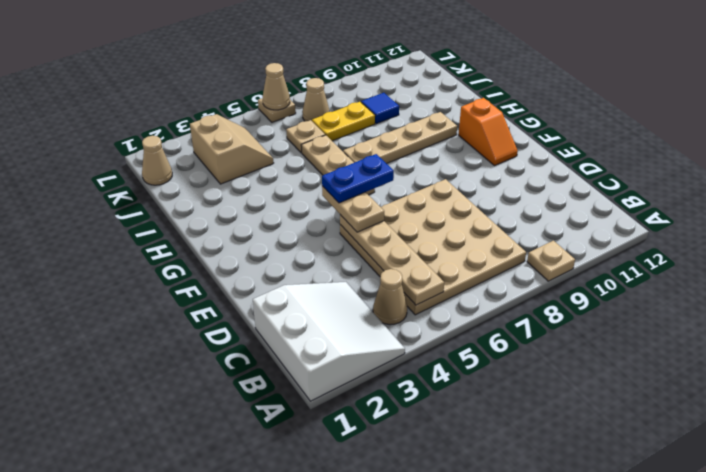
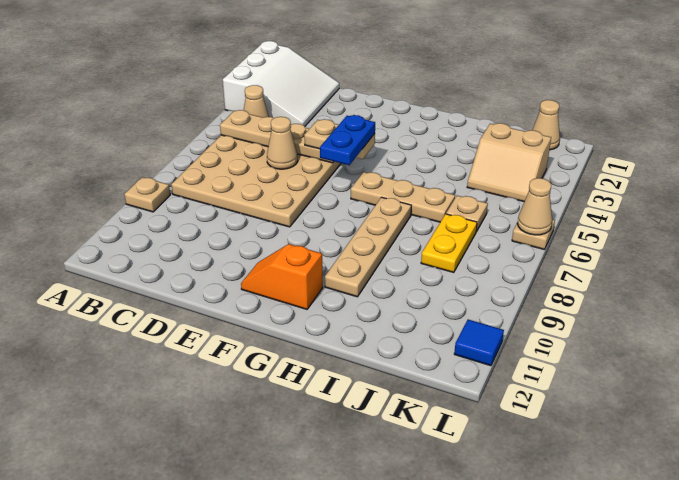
white 3x3 slope [253,282,405,401] -> white 3x3 slope turned to [223,41,339,126]
blue 1x1 tile [361,93,399,124] -> blue 1x1 tile moved to [454,320,504,366]
tan 1x1 cone [302,78,330,121] -> tan 1x1 cone moved to [267,117,298,169]

